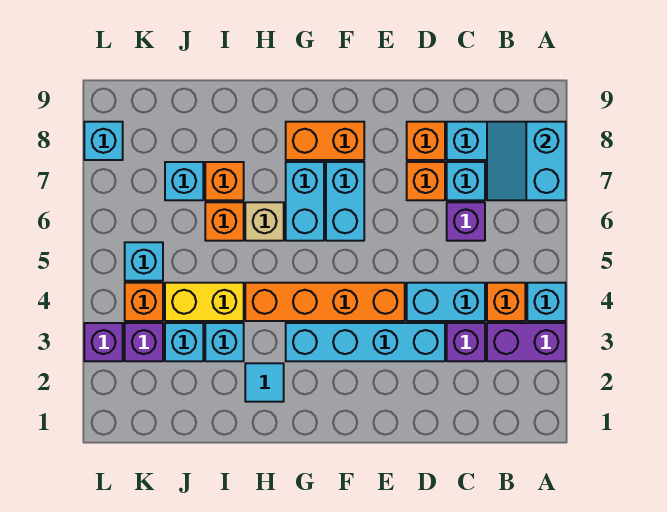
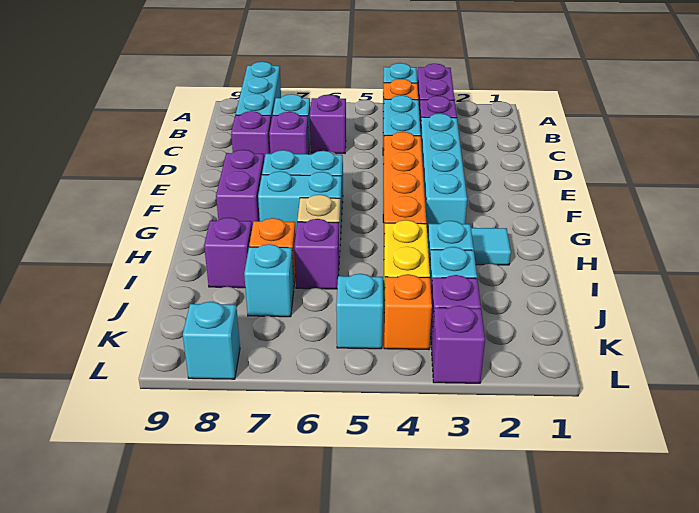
cyan 2x2 slope [487,122,566,200] -> none
orange 1x1 brick [407,162,445,200] -> purple 1x1 brick [269,112,309,154]
orange 1x1 brick [407,122,445,160] -> purple 1x1 brick [231,111,271,160]
orange 1x2 brick [286,122,364,160] -> purple 1x2 brick [216,150,264,227]
orange 1x1 brick [205,202,244,241] -> purple 1x1 brick [294,219,339,289]
none -> purple 1x1 brick [204,218,252,288]

